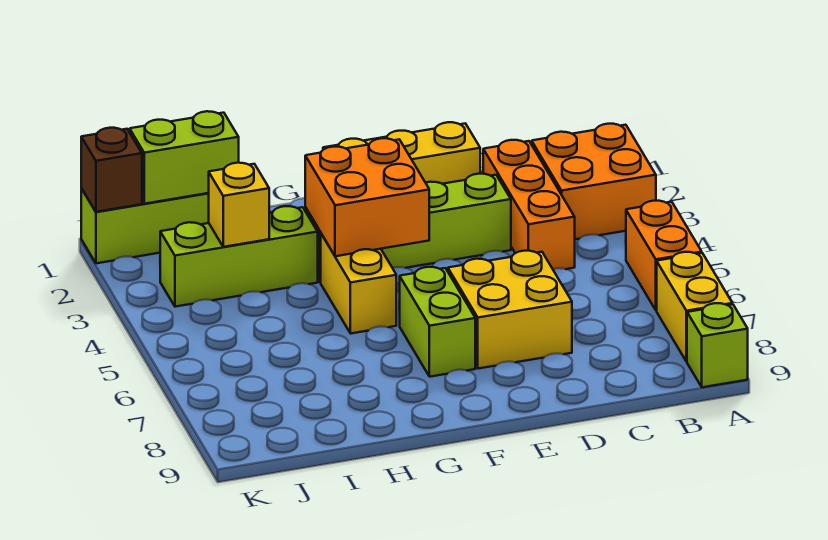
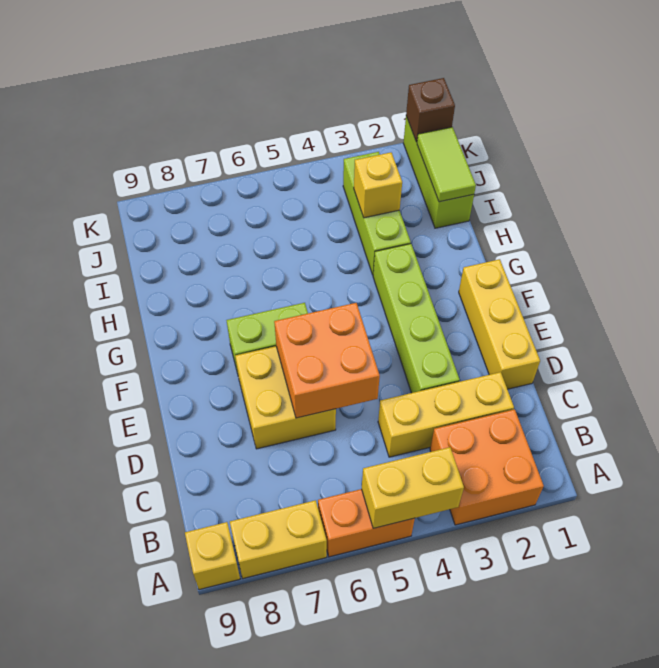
lime 1x1 brick [687,303,748,387] -> yellow 1x1 brick [185,522,240,590]
orange 1x3 brick [483,140,575,269] -> yellow 1x3 brick [378,372,514,457]
orange 2x2 brick [305,138,429,256] -> orange 2x2 brick moved to [274,303,380,418]
yellow 1x2 brick [321,234,396,333] -> yellow 1x2 brick moved to [362,447,464,528]
lime 1x2 brick [130,111,239,204] -> lime 1x2 tile [417,127,476,202]

